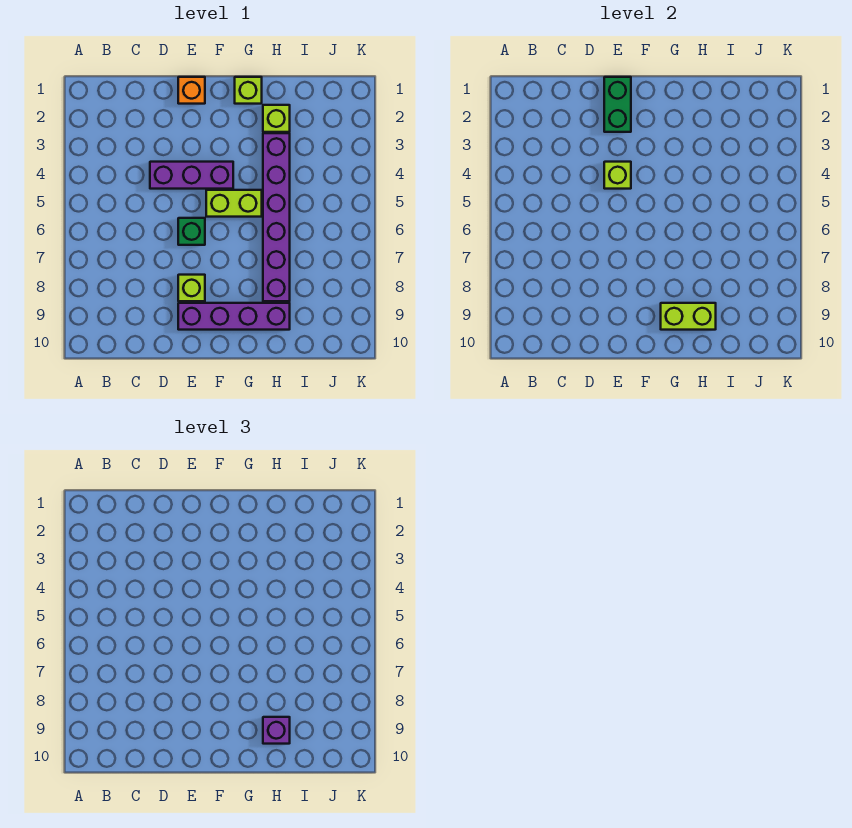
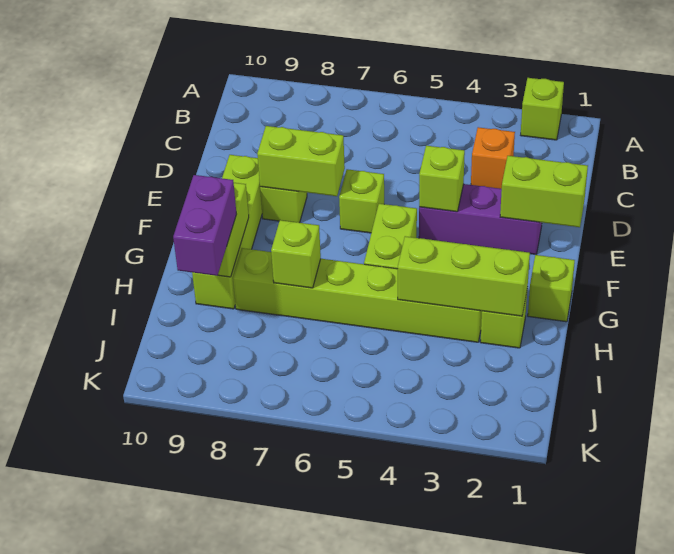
none -> lime 1x1 brick [521,78,564,140]
purple 1x3 brick [150,162,233,189] -> purple 1x3 brick turned to [419,184,542,254]
orange 1x1 brick [178,77,205,104] -> orange 1x1 brick moved to [471,127,515,189]
green 1x2 brick [604,77,631,132] -> lime 1x2 brick [500,156,588,227]
green 1x1 brick [178,218,205,245] -> lime 1x1 brick [339,169,384,233]
none -> lime 1x2 brick [257,126,345,196]
purple 1x4 brick [178,303,290,330] -> lime 1x4 brick [192,155,262,309]
none -> lime 1x3 brick [398,236,530,316]
purple 1x6 brick [263,133,290,301] -> lime 1x6 brick [233,248,482,342]
none -> lime 1x1 brick [271,220,321,288]
purple 1x1 brick [263,717,290,744] -> purple 1x2 brick [173,175,236,276]

